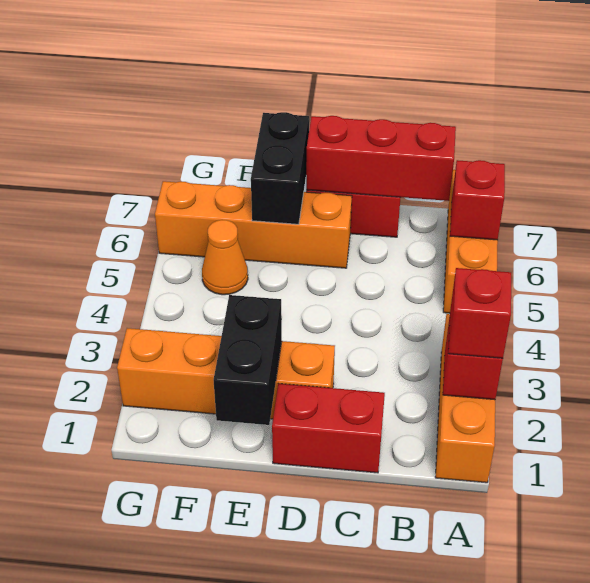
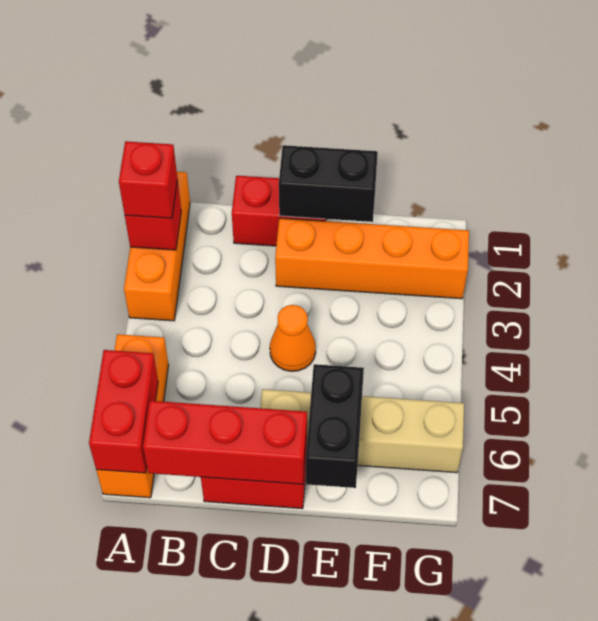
red 1x1 brick [450,160,505,240] -> red 1x2 brick [89,350,158,473]
orange 1x4 brick [155,181,352,268] -> tan 1x4 brick [260,389,464,473]
black 1x2 brick [214,295,282,425] -> black 1x2 brick turned to [279,145,378,222]
orange 1x1 cone [202,220,248,295] -> orange 1x1 cone moved to [270,305,316,371]

